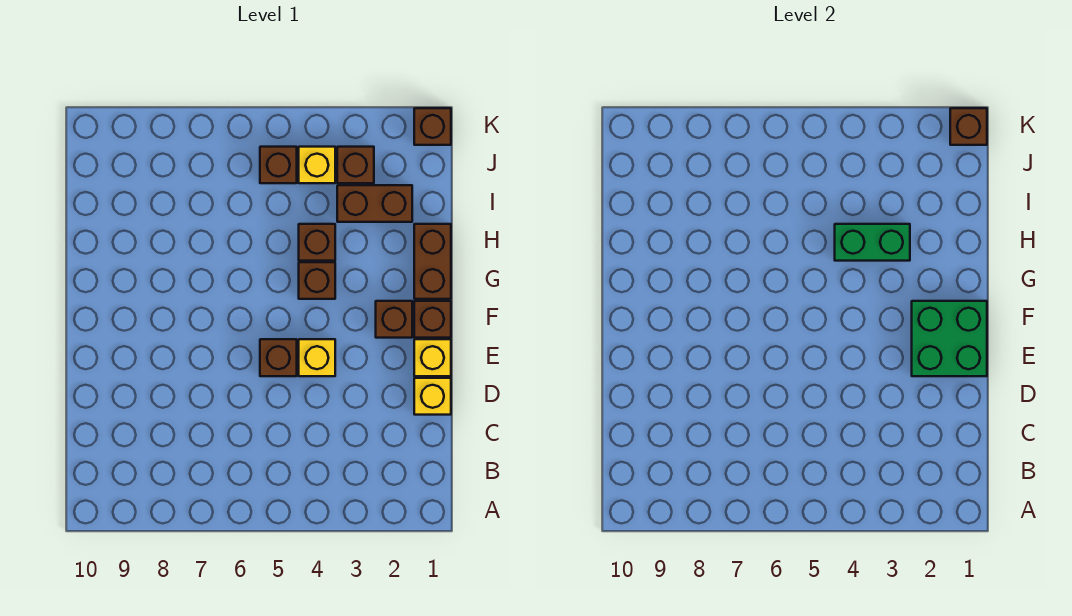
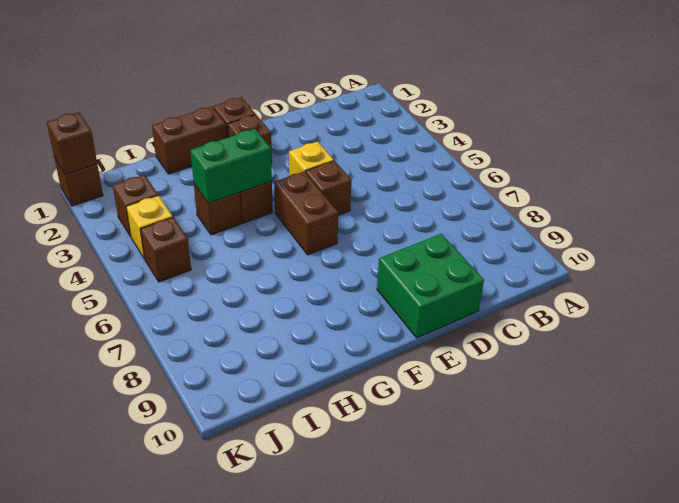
yellow 1x1 brick [414,378,451,415] -> none
yellow 1x1 brick [414,339,451,376] -> none
green 2x2 brick [912,301,987,376] -> green 2x2 brick moved to [377,234,484,338]
green 1x2 brick [835,224,910,261] -> green 1x2 brick turned to [190,129,272,203]
brown 1x2 brick [337,185,412,222] -> brown 1x2 brick moved to [274,172,338,255]

